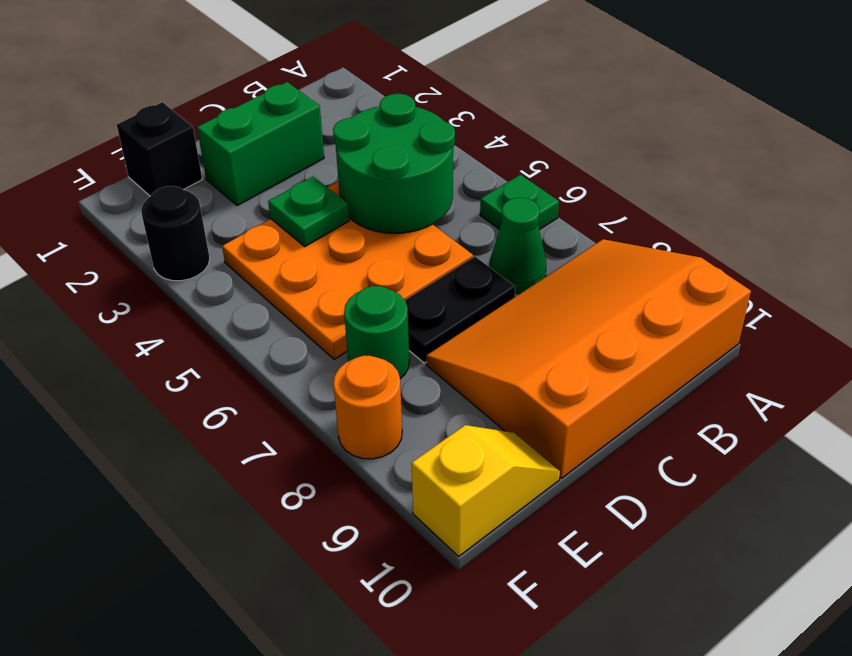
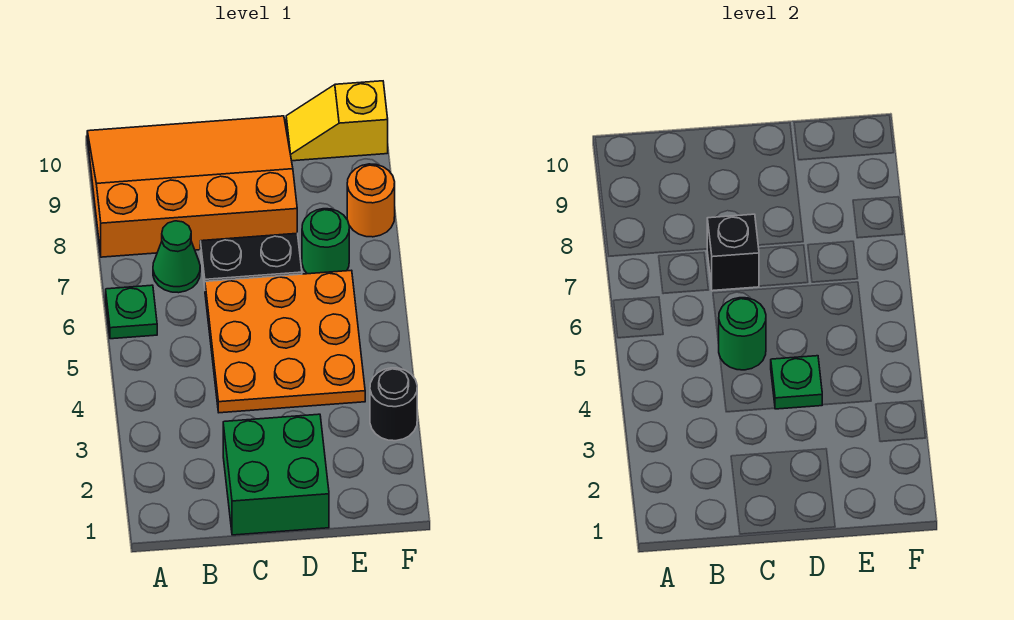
orange 3x4 slope [426,239,751,478] -> orange 3x4 slope turned to [87,116,297,257]
green 2x2 round brick [333,94,455,233] -> green 1x1 round brick [719,298,766,370]
green 1x2 brick [197,82,324,206] -> green 2x2 brick [223,414,329,535]
black 1x1 brick [117,102,202,196] -> black 1x1 brick moved to [707,214,759,291]

